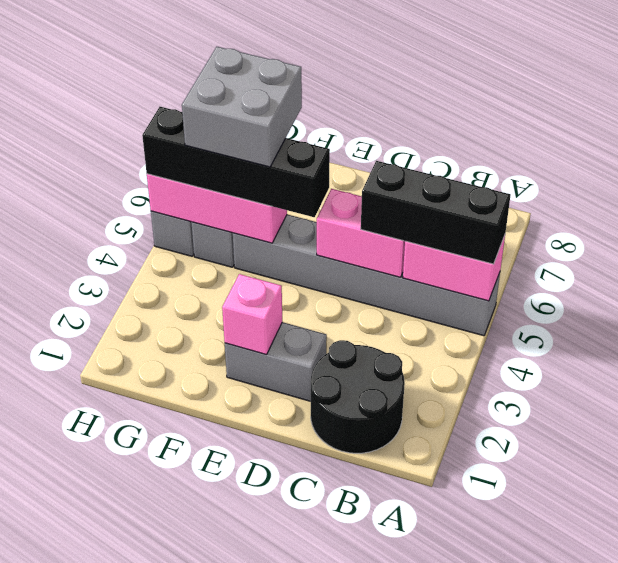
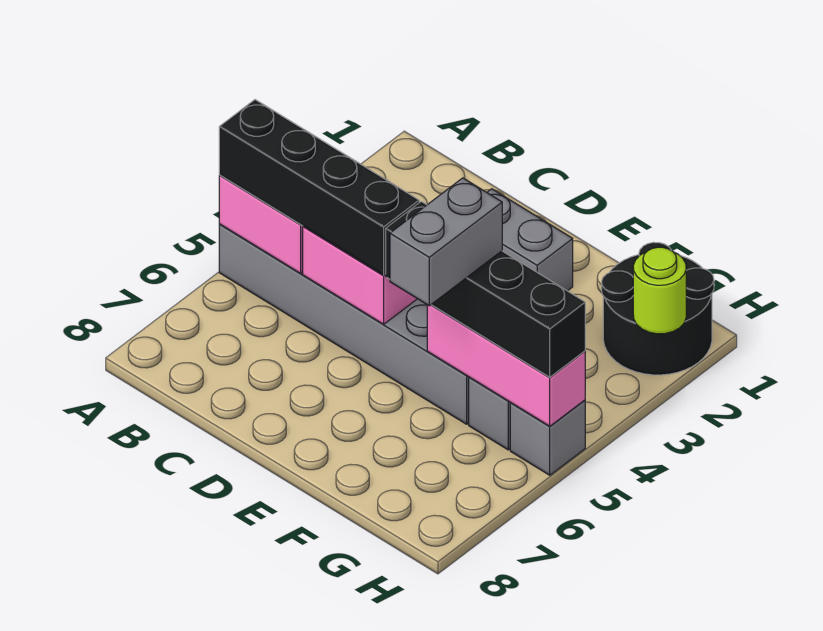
black 1x3 brick [361,161,511,264] -> black 1x4 brick [219,100,419,275]
black 2x2 round brick [311,340,405,453] -> black 2x2 round brick moved to [602,242,714,375]
pink 1x1 brick [222,274,282,355] -> none
grey 2x2 brick [182,47,302,167] -> grey 1x2 brick [390,178,502,306]
none -> lime 1x1 round brick [633,247,686,334]

